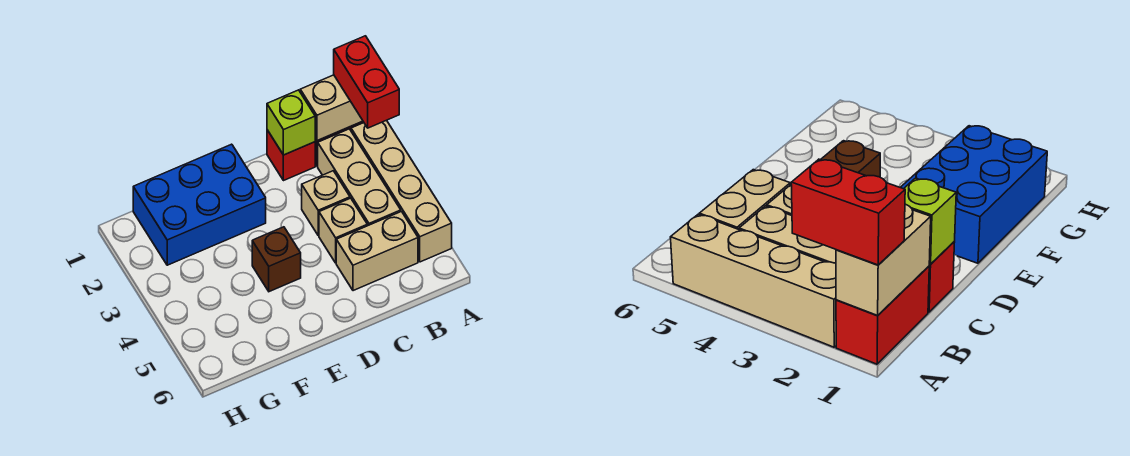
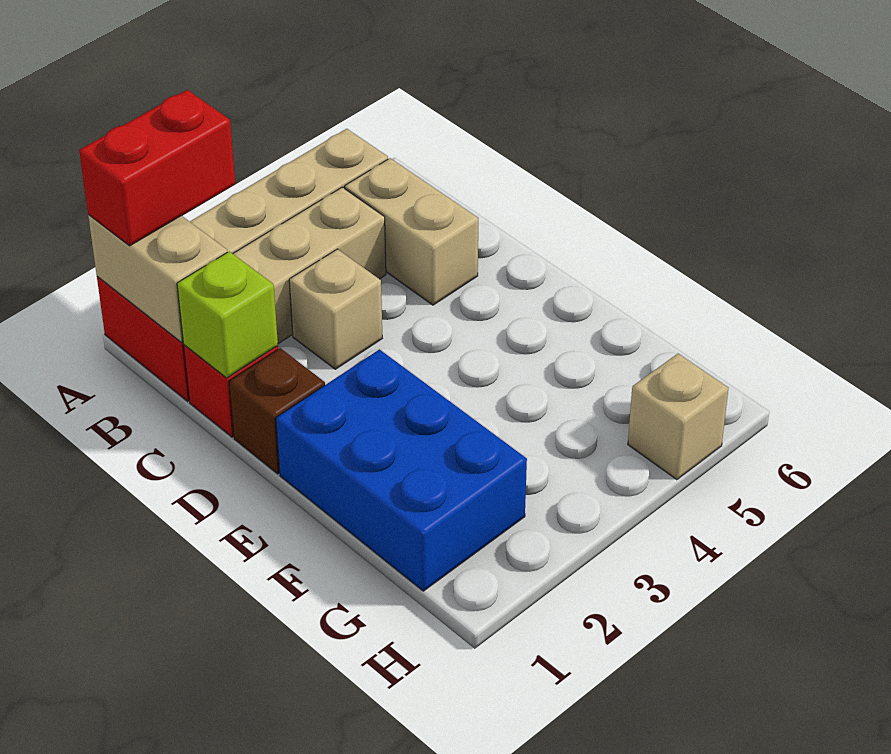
tan 1x1 brick [319,198,367,263] -> tan 1x1 brick moved to [628,354,728,480]
brown 1x1 brick [252,227,301,292] -> brown 1x1 brick moved to [229,348,325,474]

